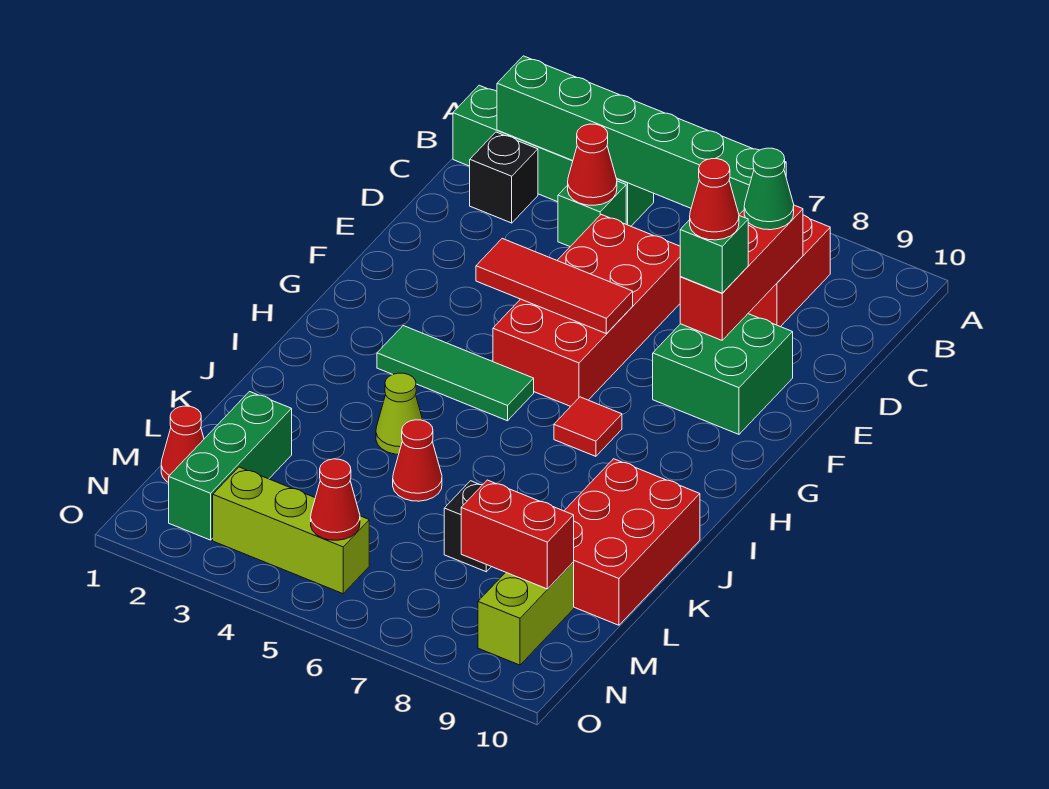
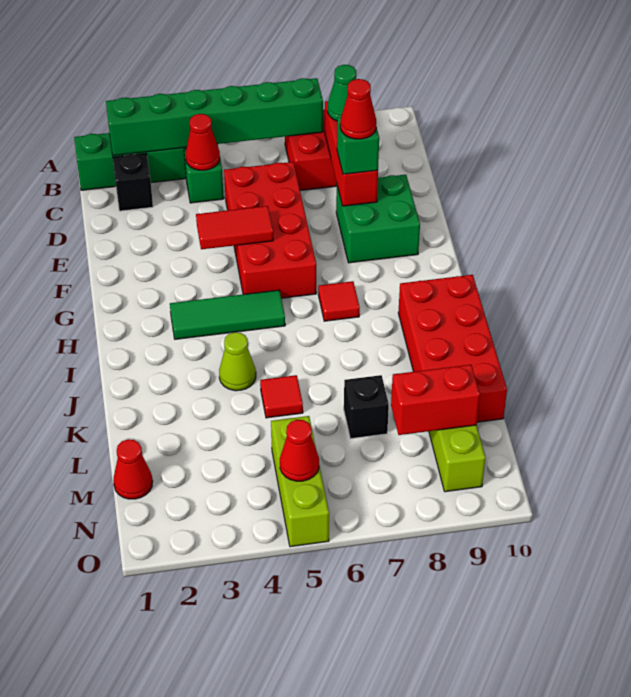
red 1x3 tile [476,239,633,333] -> red 1x2 tile [196,206,273,249]
red 2x3 brick [564,459,700,625] -> red 2x4 brick [398,275,507,422]
red 1x1 cone [393,420,442,501] -> red 1x1 tile [260,375,303,418]
green 1x3 brick [169,392,292,540] -> none
lime 1x3 brick [213,467,369,594] -> lime 1x3 brick turned to [271,416,329,547]

